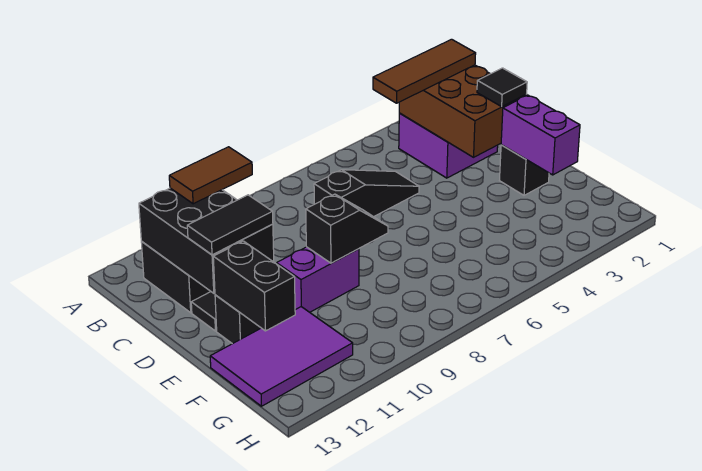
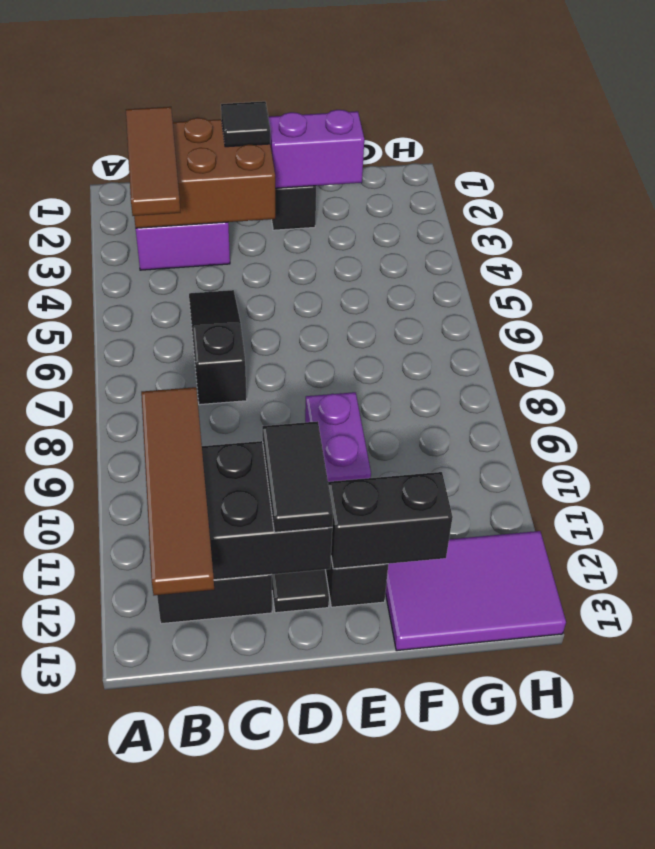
brown 1x2 tile [169,147,252,204] -> brown 1x4 tile [141,387,214,595]
black 1x2 slope [306,194,388,263] -> none
purple 2x3 tile [210,307,353,406] -> purple 2x3 tile turned to [385,531,566,651]

